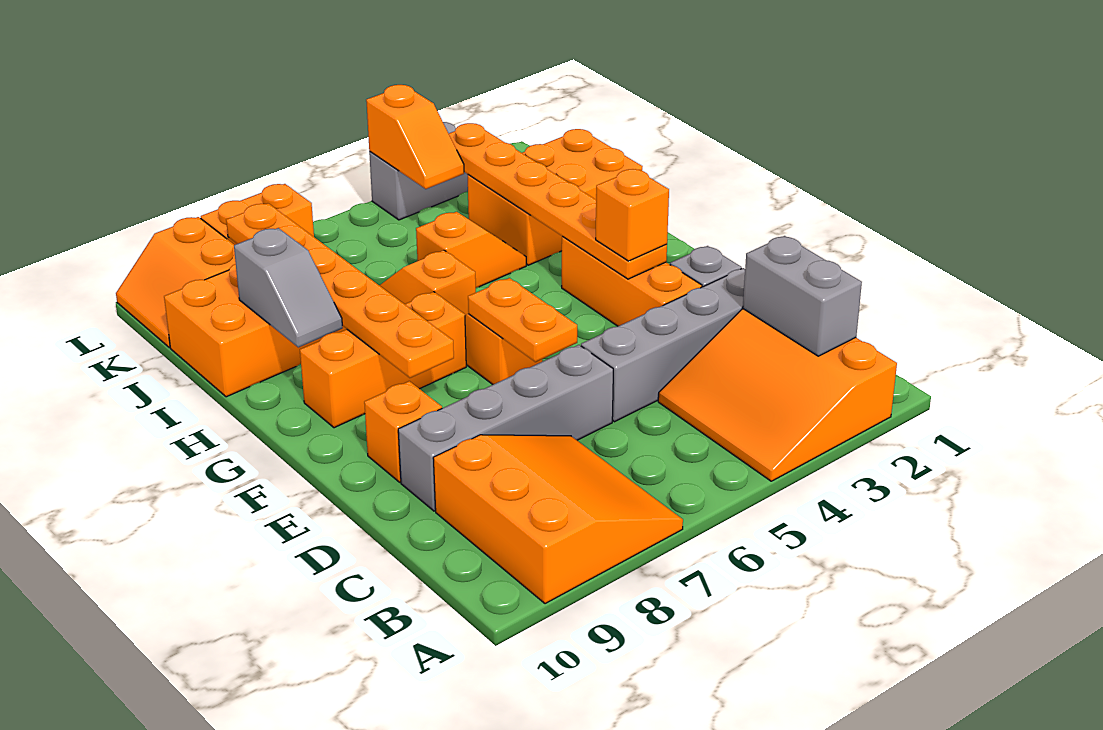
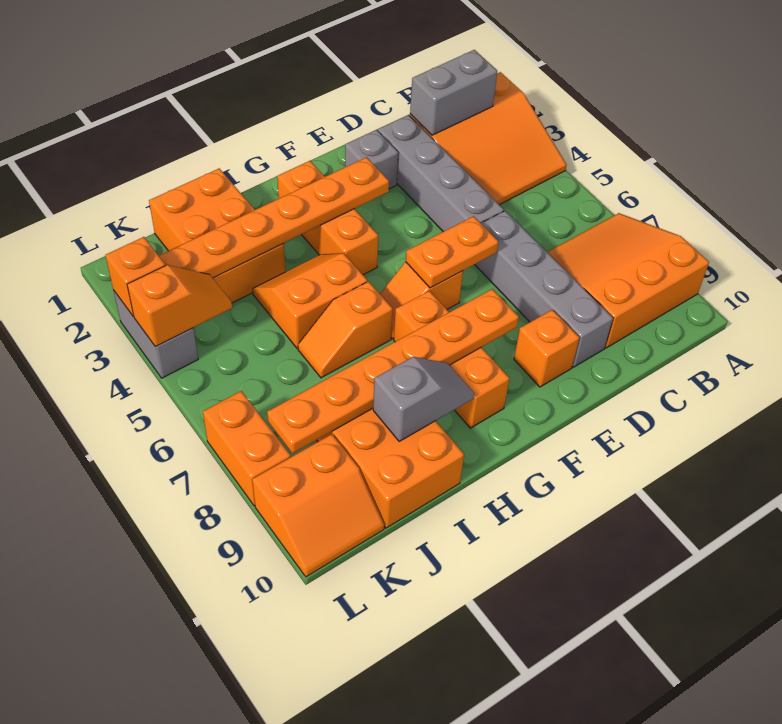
orange 1x3 brick [562,236,702,326] -> orange 1x3 brick turned to [277,161,378,275]
orange 1x1 brick [596,169,669,261] -> orange 1x1 brick moved to [105,237,165,317]
orange 1x2 slope [416,212,526,288] -> orange 2x2 slope [253,253,367,349]

